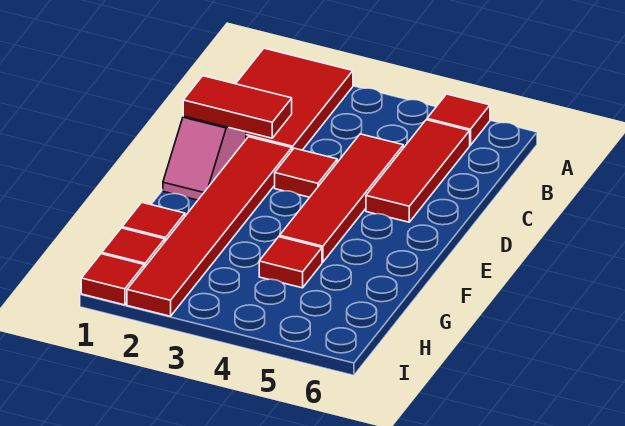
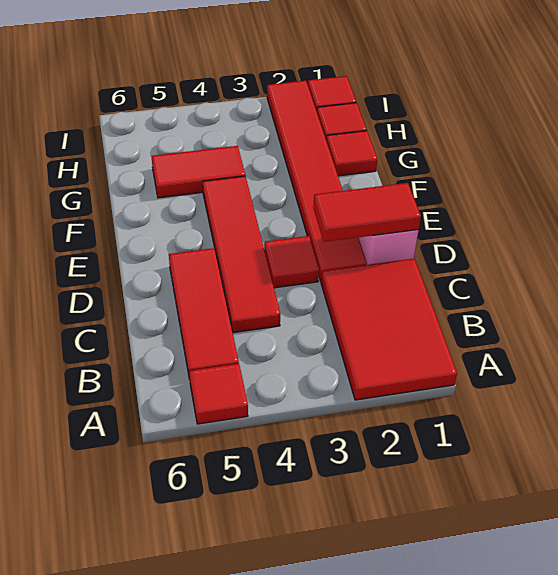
red 1x1 tile [259,237,322,288] -> red 1x2 tile [151,146,245,198]

